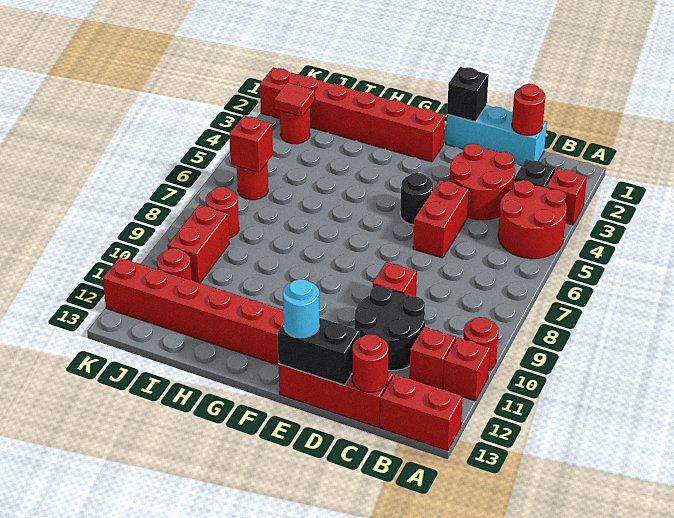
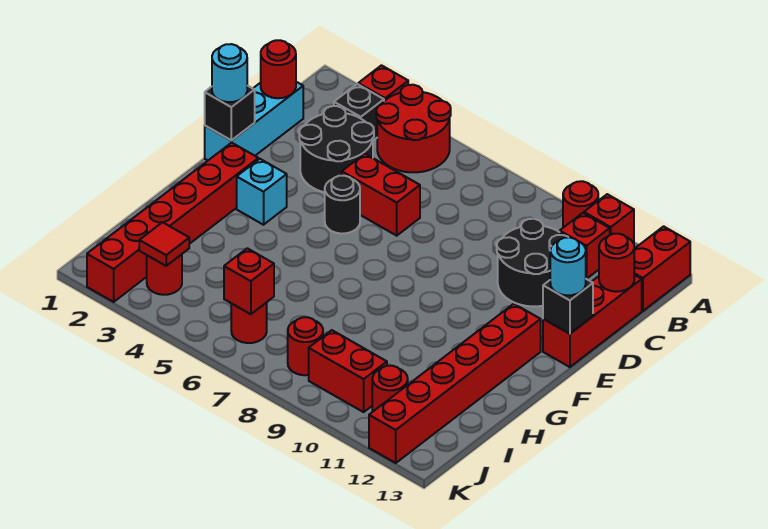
red 2x2 round brick [449,143,515,220] -> black 2x2 round brick [299,106,374,192]
red 1x1 brick [373,262,417,296] -> none
black 1x2 brick [278,318,360,385] -> black 1x1 brick [543,279,593,334]
none -> cyan 1x1 round brick [212,44,247,102]
none -> cyan 1x1 brick [237,159,287,225]

